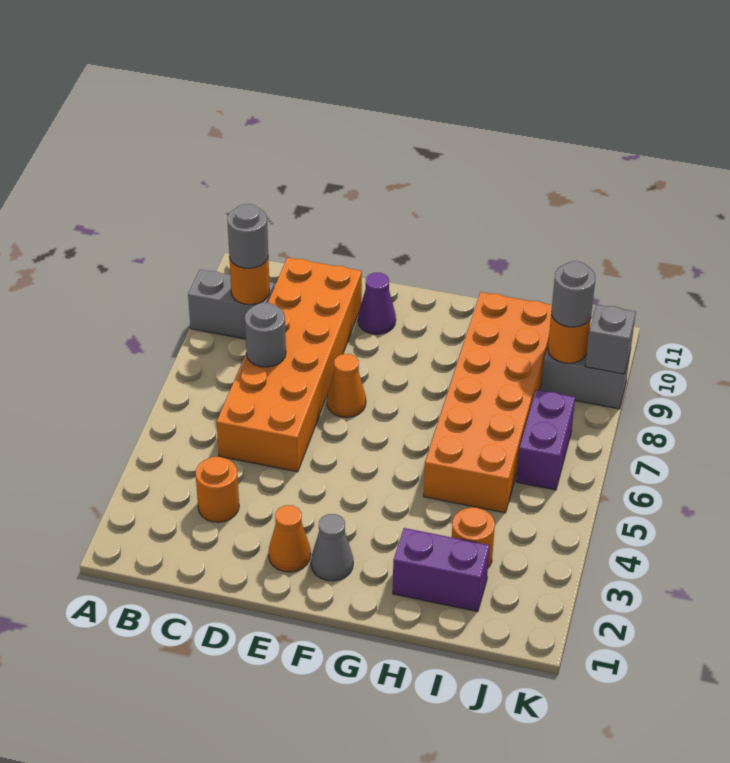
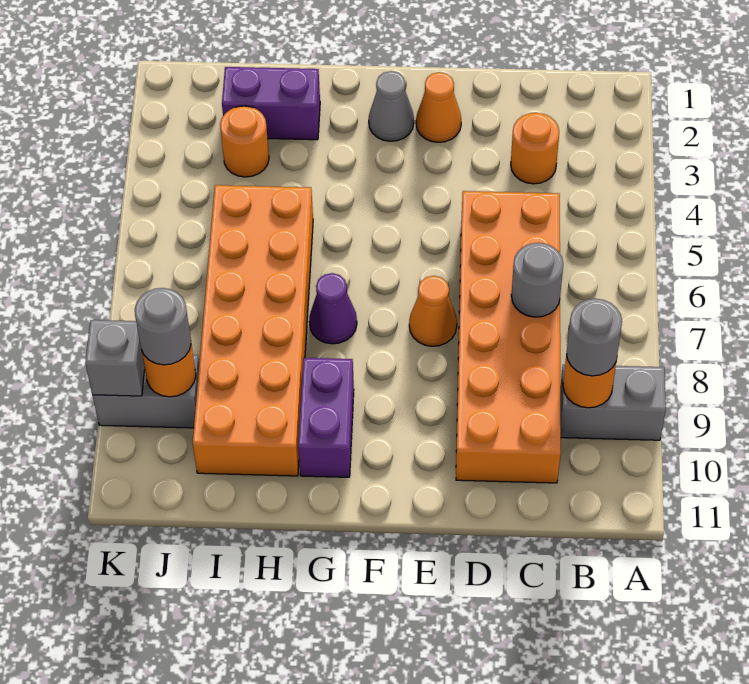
purple 1x1 cone [358,273,396,334] -> purple 1x1 cone moved to [309,273,357,344]
purple 1x2 brick [516,390,575,490] -> purple 1x2 brick moved to [298,358,354,477]

